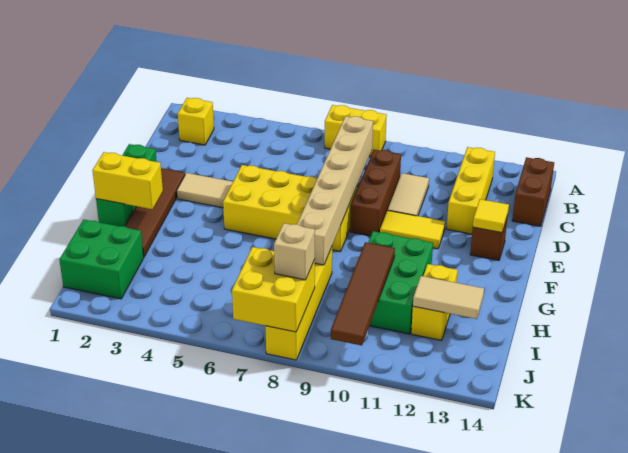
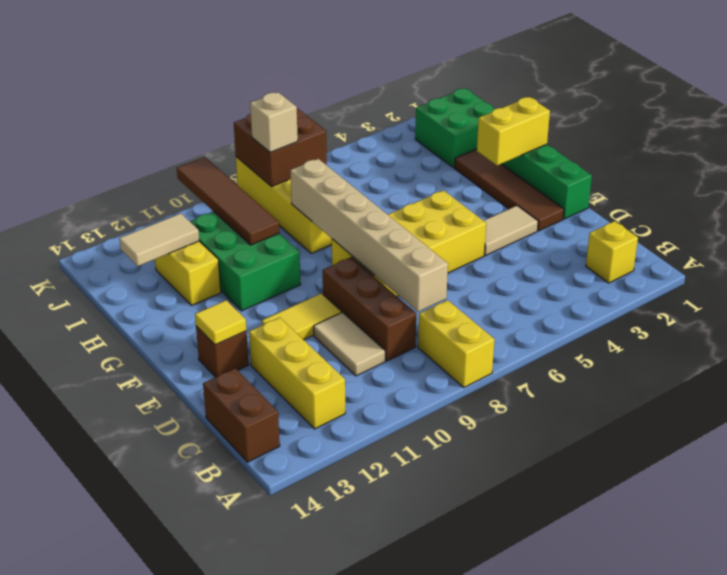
yellow 1x2 brick [325,105,387,156] -> yellow 1x2 brick turned to [418,300,495,387]
yellow 2x2 brick [232,247,315,332] -> brown 2x2 brick [234,108,327,187]

